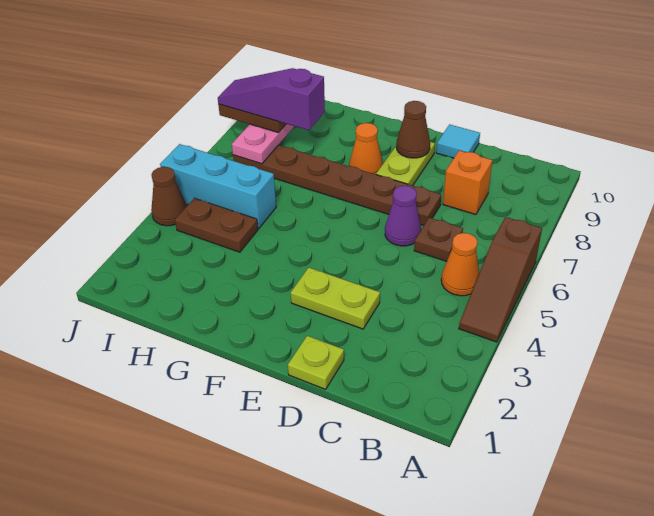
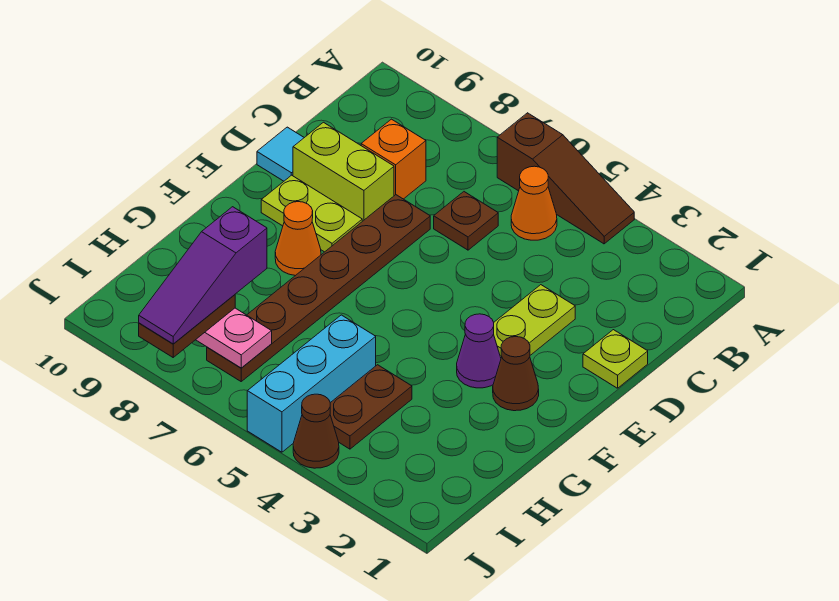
purple 1x1 cone [385,186,421,246] -> purple 1x1 cone moved to [457,314,501,388]
none -> lime 1x2 brick [293,122,394,221]
brown 1x1 cone [396,101,430,158] -> brown 1x1 cone moved to [493,337,539,411]

